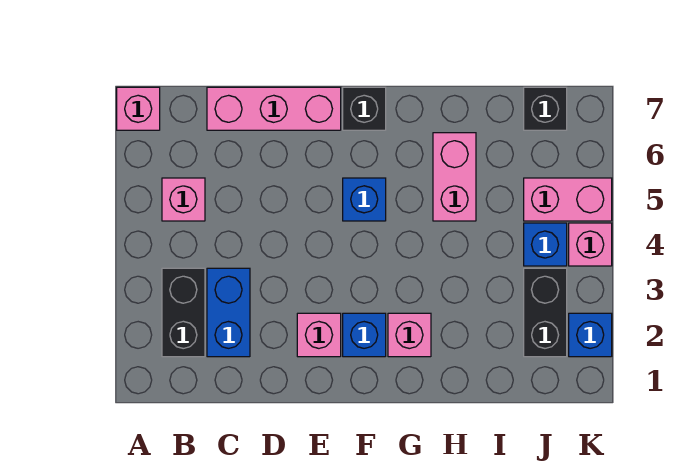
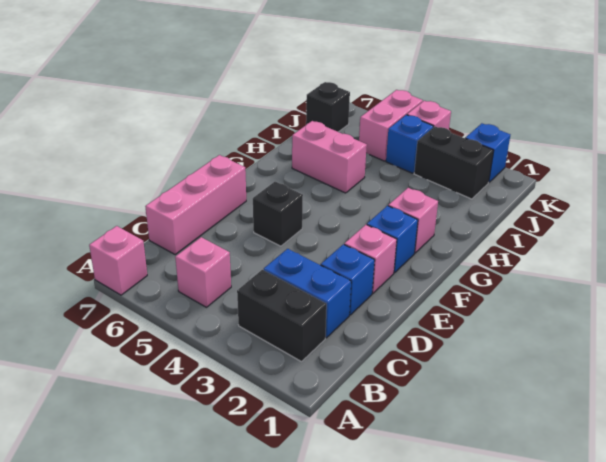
blue 1x1 brick [343,178,386,221] -> blue 1x1 brick moved to [321,244,375,315]
black 1x1 brick [343,87,386,130] -> black 1x1 brick moved to [253,182,303,246]

